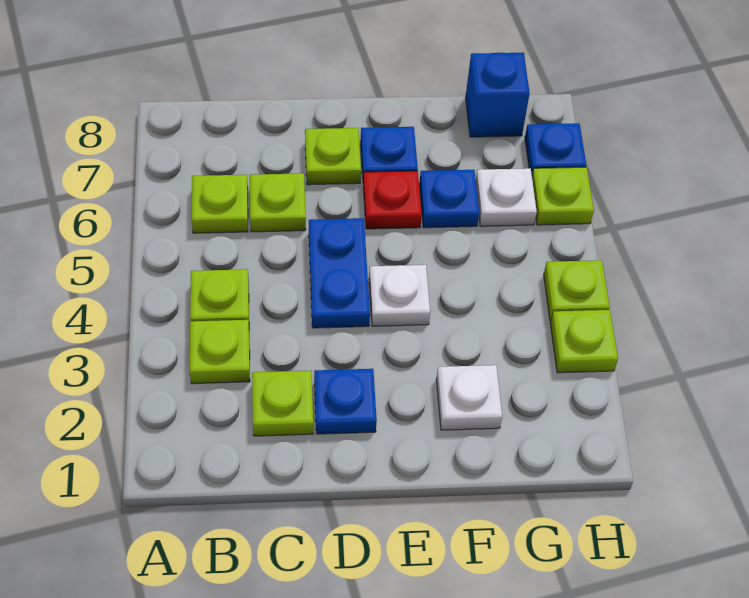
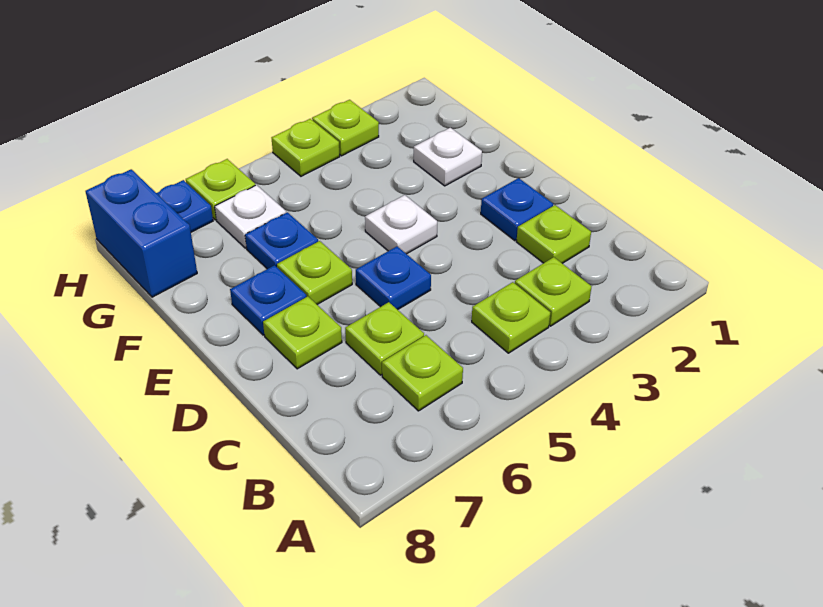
blue 1x2 plate [309,218,370,328] -> blue 1x1 plate [356,246,431,310]
red 1x1 plate [363,171,422,229] -> lime 1x1 plate [277,241,352,304]
blue 1x1 brick [466,53,530,137] -> blue 1x2 brick [85,169,197,297]

